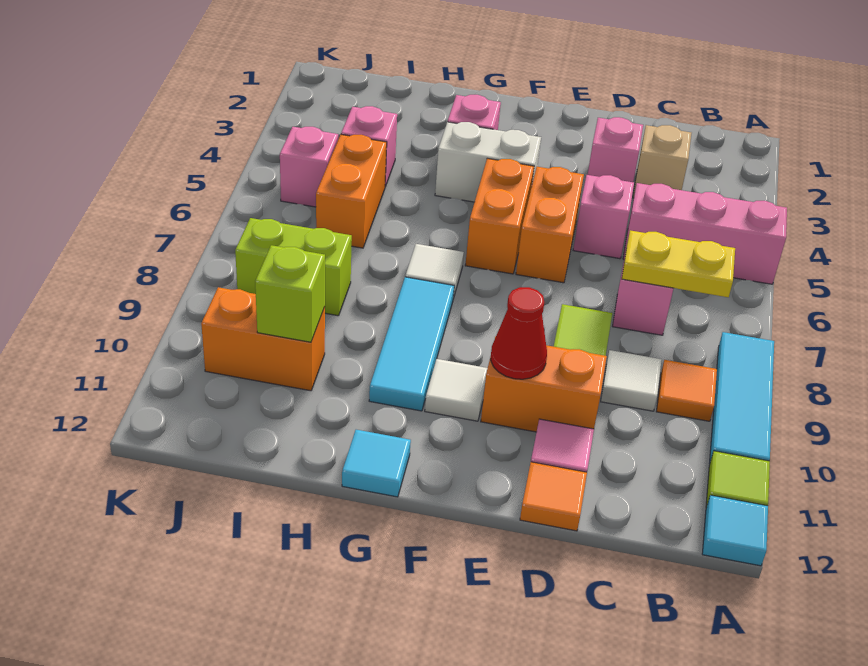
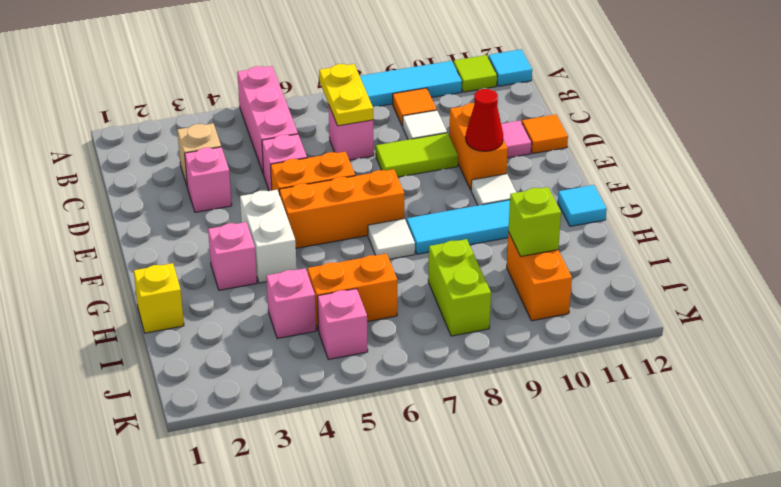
orange 1x2 brick [465,158,534,274] -> orange 1x3 brick [279,169,404,248]
none -> yellow 1x1 brick [134,263,184,333]

